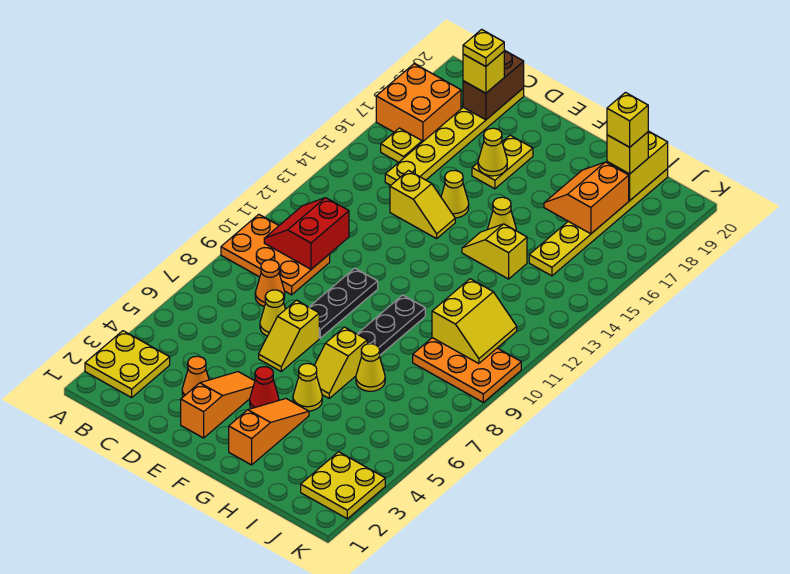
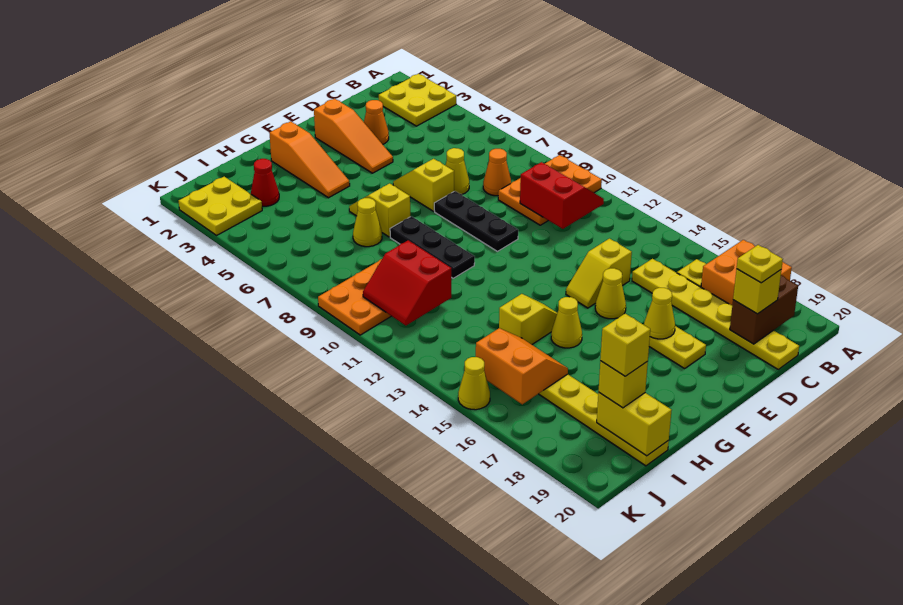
brown 1x2 brick [463,50,524,120] -> brown 1x2 brick turned to [730,275,798,344]
red 1x1 cone [250,367,279,409] -> red 1x1 cone moved to [251,159,279,206]
yellow 1x1 cone [293,364,322,411] -> yellow 1x1 cone moved to [458,357,490,410]
orange 2x2 slope [544,162,629,234] -> orange 2x2 slope moved to [476,328,568,404]
yellow 2x2 slope [432,279,517,364] -> red 2x2 slope [363,240,451,326]

